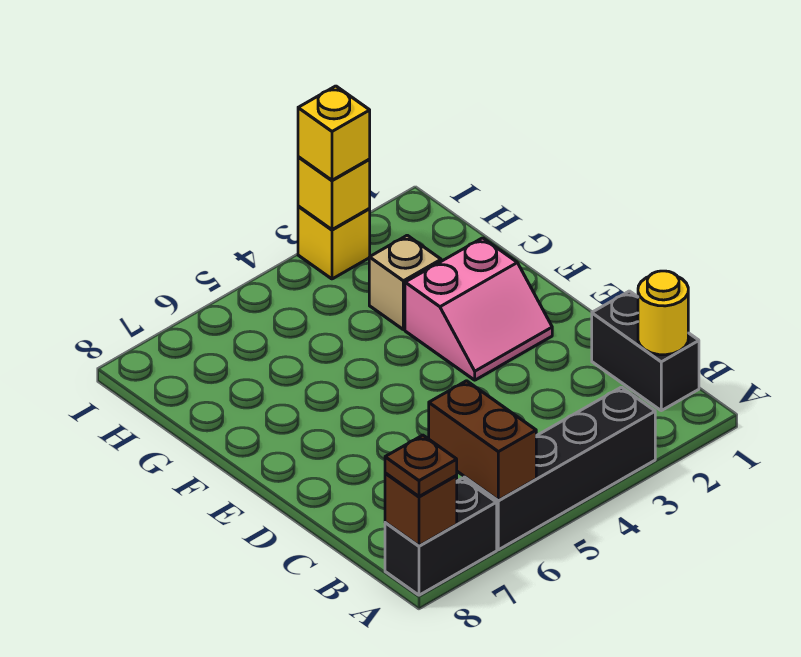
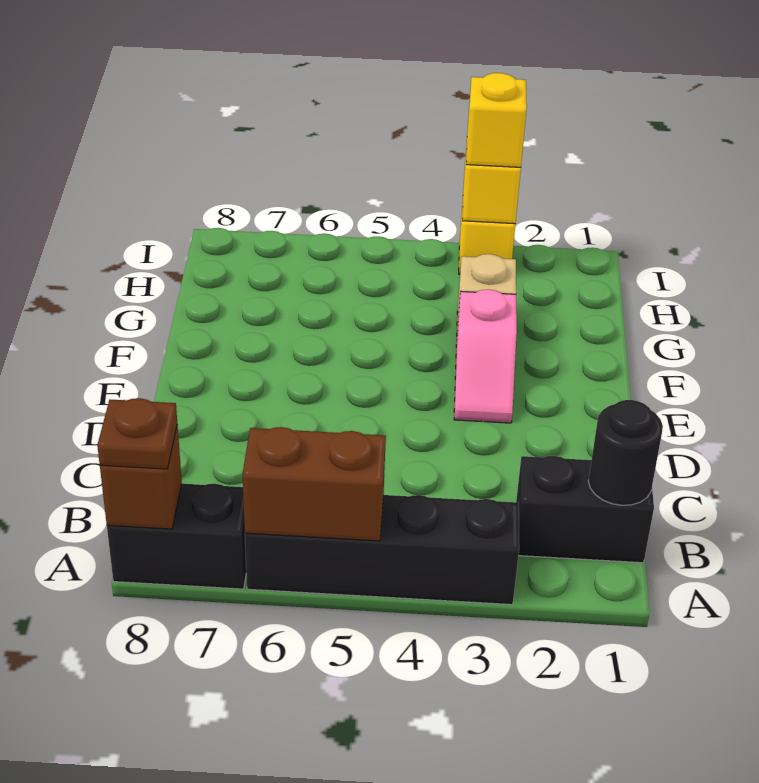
brown 1x2 brick [429,381,536,500] -> brown 1x2 brick turned to [242,427,386,541]
black 1x2 brick [592,291,699,411] -> black 1x2 brick turned to [516,456,654,563]
yellow 1x1 round brick [638,271,688,355] -> black 1x1 round brick [588,400,663,505]
pink 2x2 slope [405,238,552,380] -> pink 1x2 slope [454,289,517,423]

